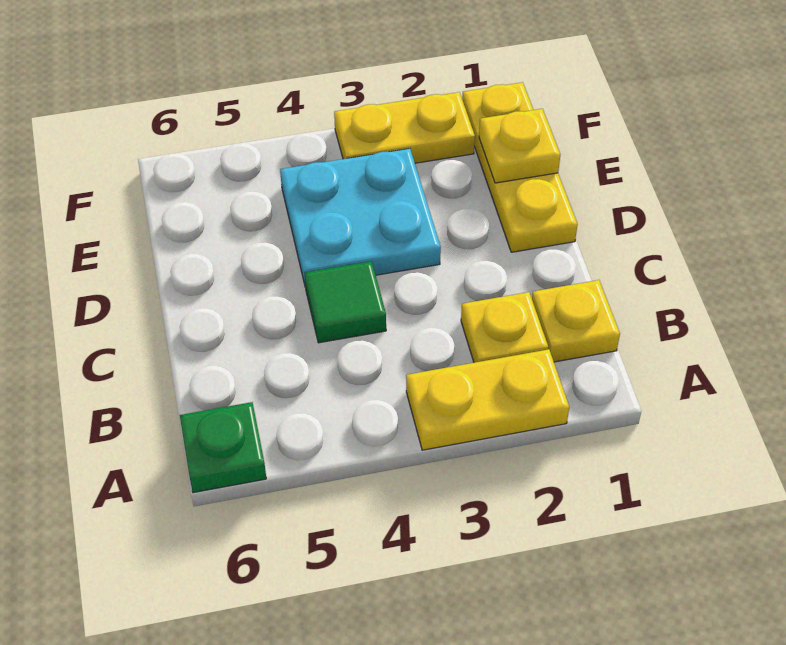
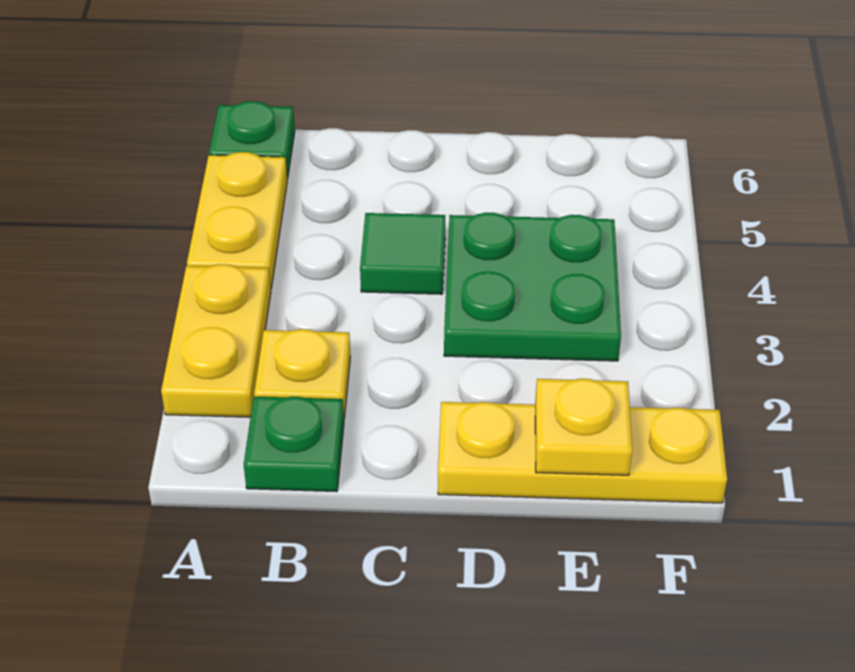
yellow 1x1 plate [532,280,620,362] -> green 1x1 plate [244,396,344,492]
cyan 2x2 plate [280,149,441,287] -> green 2x2 plate [444,213,621,361]
yellow 1x2 plate [334,92,475,163] -> yellow 1x2 plate moved to [187,152,287,288]

